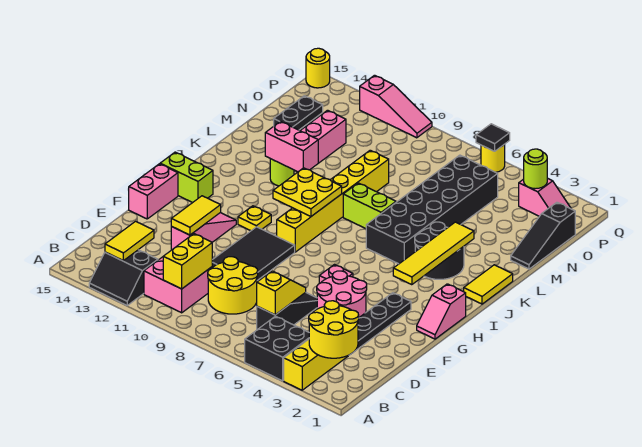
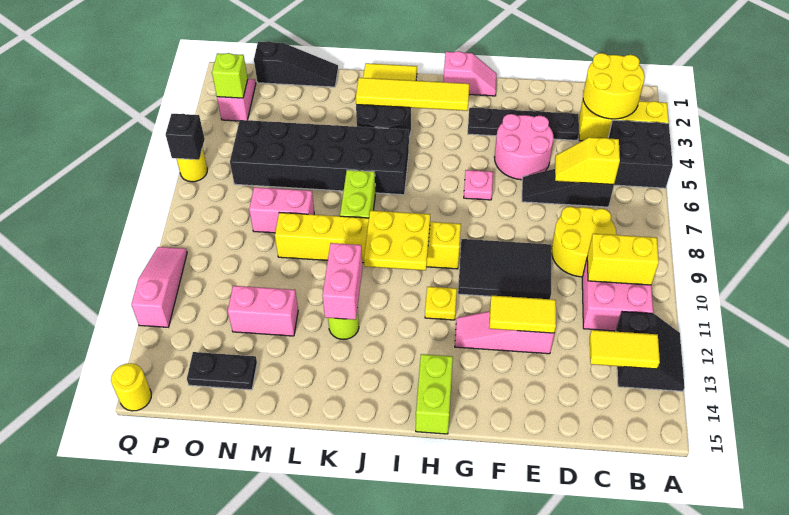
pink 1x2 brick [129,164,178,219] -> pink 1x2 brick moved to [249,187,314,233]
lime 1x1 round brick [524,149,547,189] -> lime 1x1 brick [212,53,248,98]
black 1x1 tile [476,124,510,151] -> black 1x1 brick [166,114,205,160]

